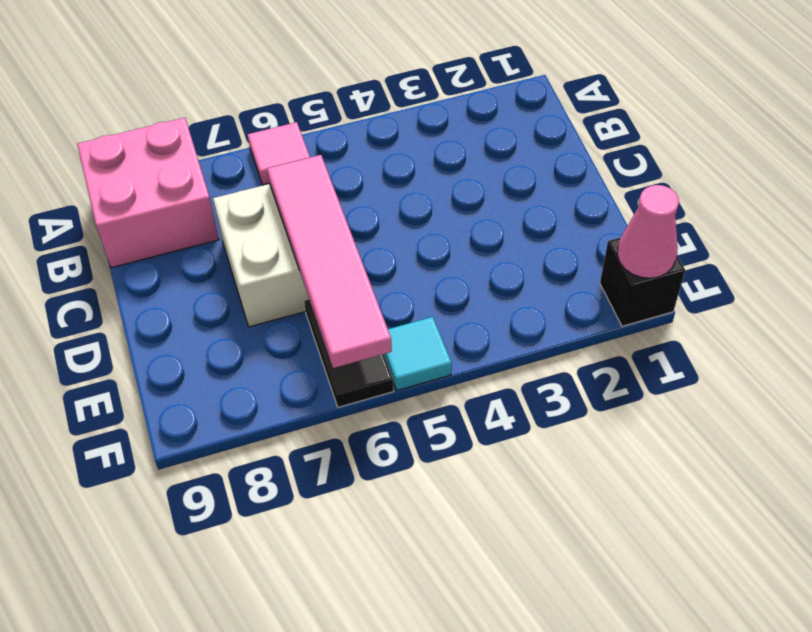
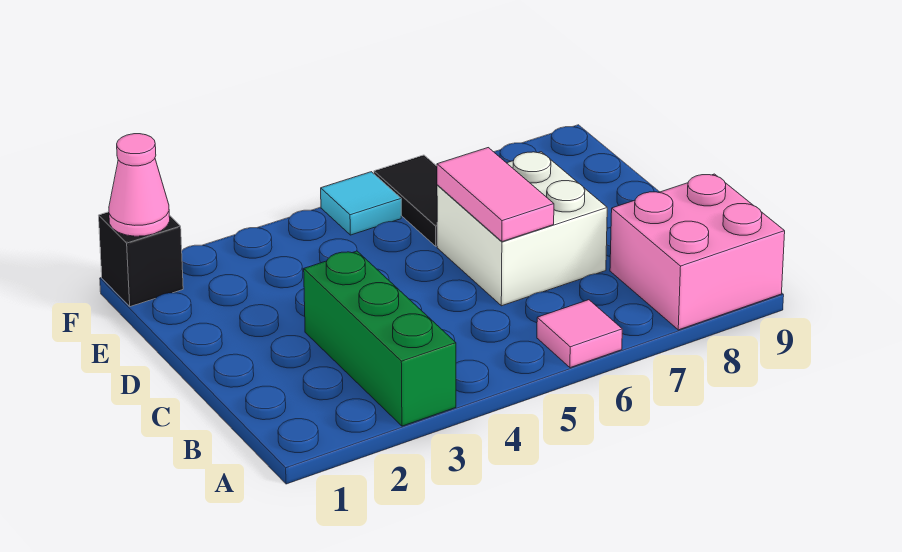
none -> green 1x3 brick [304,251,456,426]
pink 1x4 tile [267,155,392,368] -> pink 1x2 tile [437,148,554,242]

